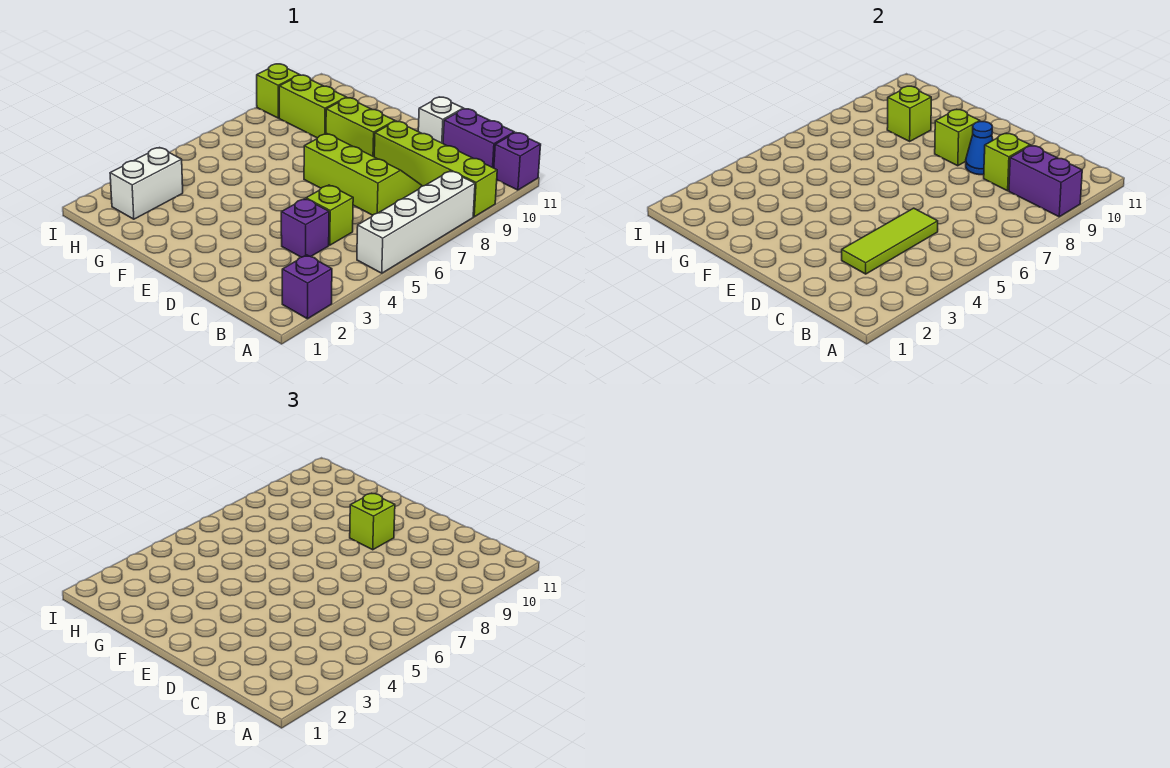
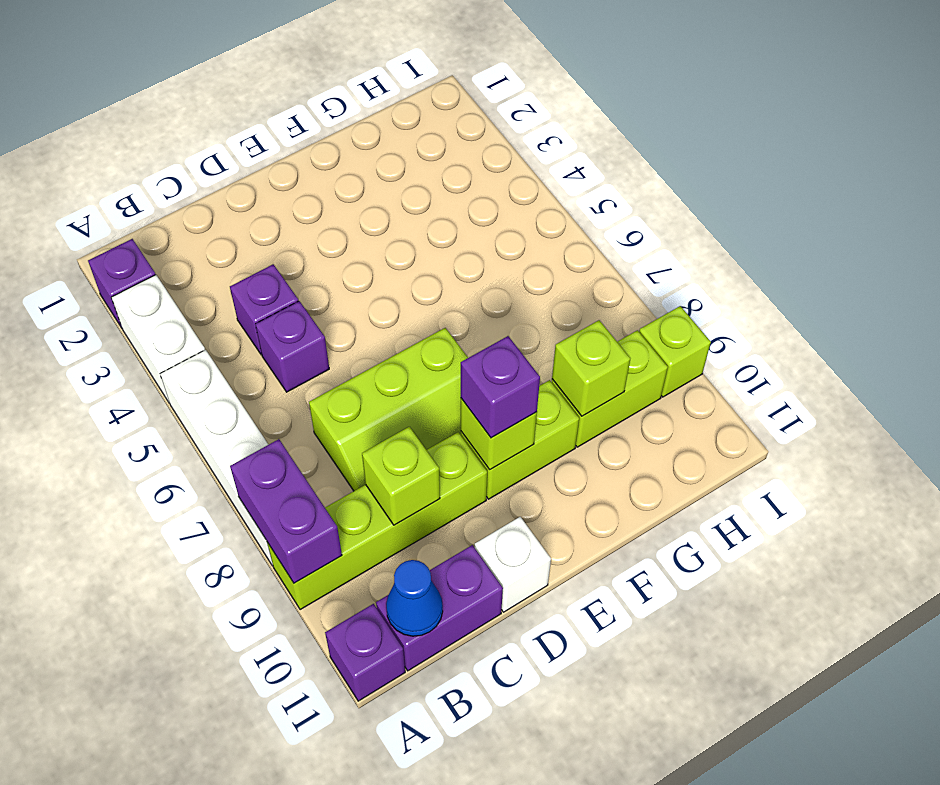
purple 1x2 brick [1009,145,1082,217] -> purple 1x2 brick turned to [230,439,342,583]
lime 1x3 tile [842,208,938,274] -> none
lime 1x1 brick [306,185,353,245] -> purple 1x1 brick [256,301,329,392]
blue 1x1 cone [966,122,993,175] -> blue 1x1 cone moved to [386,560,443,636]
lime 1x1 brick [350,493,395,550] -> purple 1x1 brick [461,336,540,438]
white 1x2 brick [110,148,183,219] -> white 1x2 brick moved to [111,275,205,403]

